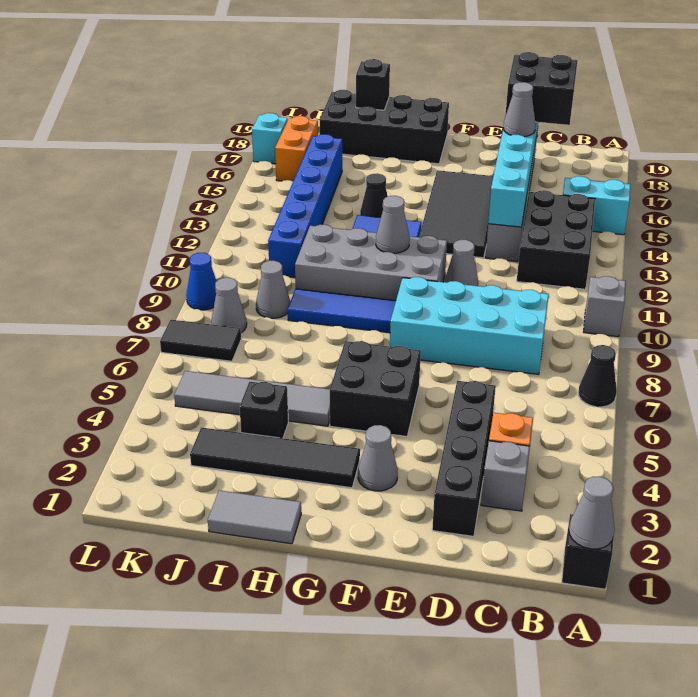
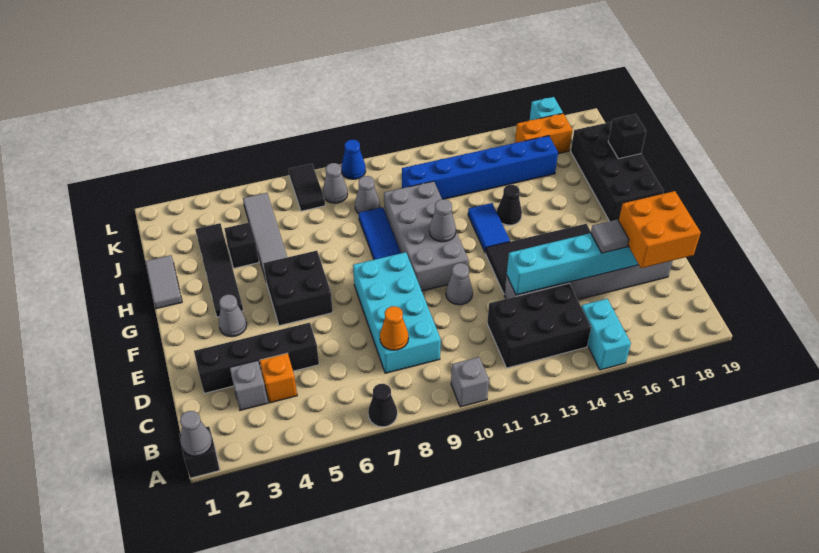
none -> orange 1x1 cone [380,306,409,350]
black 2x2 brick [505,52,578,125] -> orange 2x2 brick [619,191,701,268]
grey 1x1 cone [503,82,536,137] -> grey 1x1 tile [591,219,629,253]

